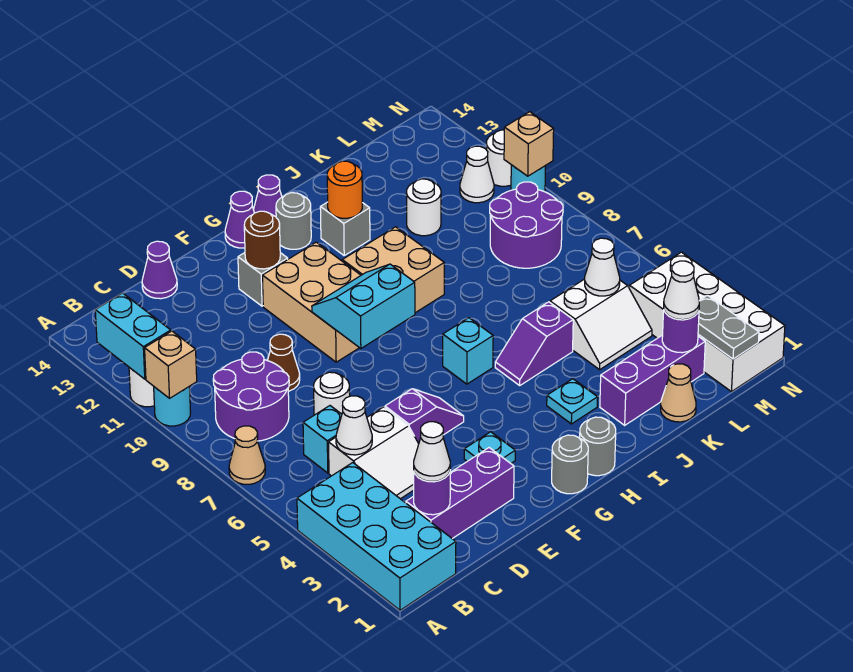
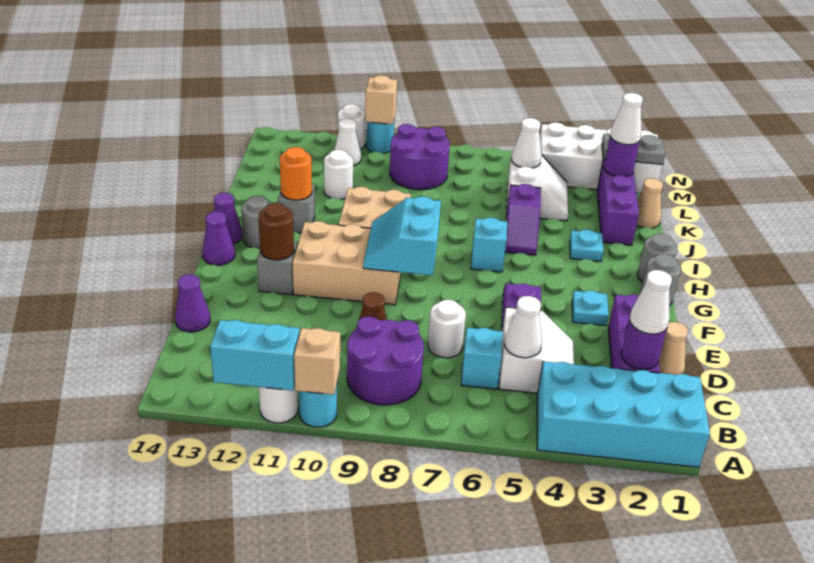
tan 1x1 cone [229,426,265,484] -> tan 1x1 cone moved to [659,322,688,375]

